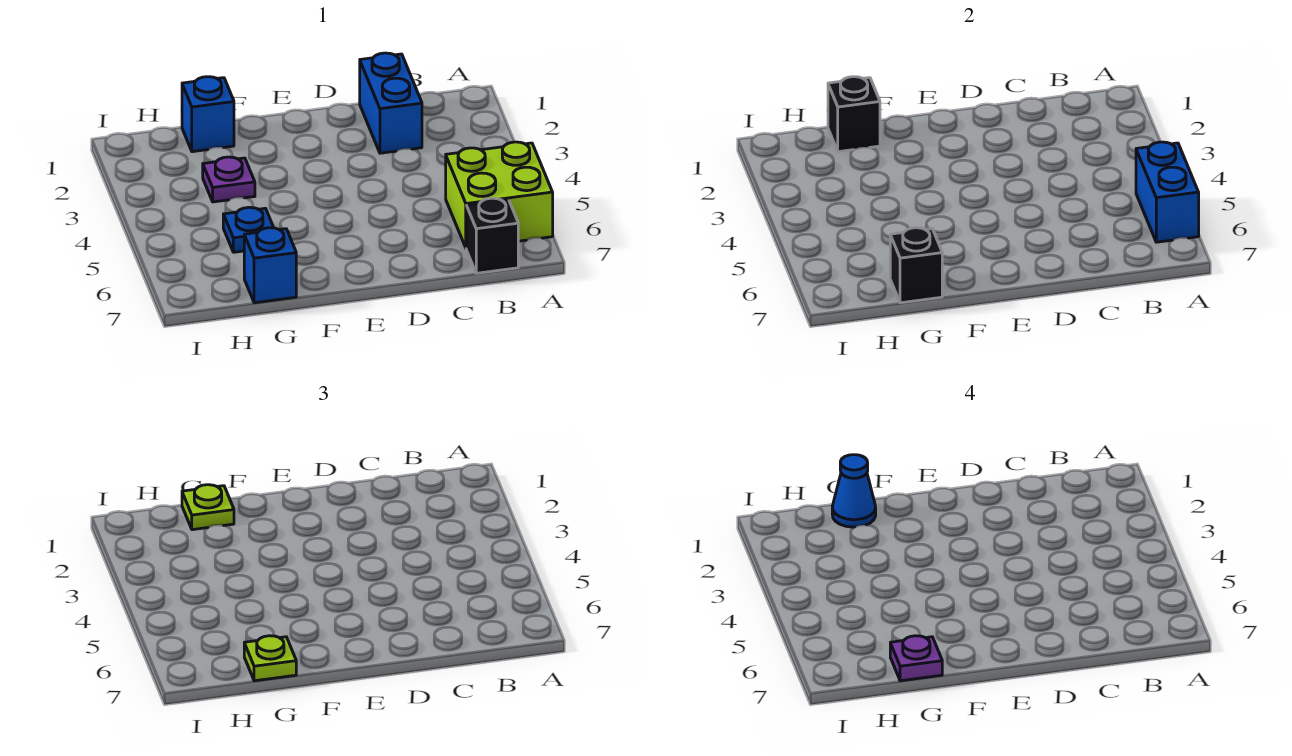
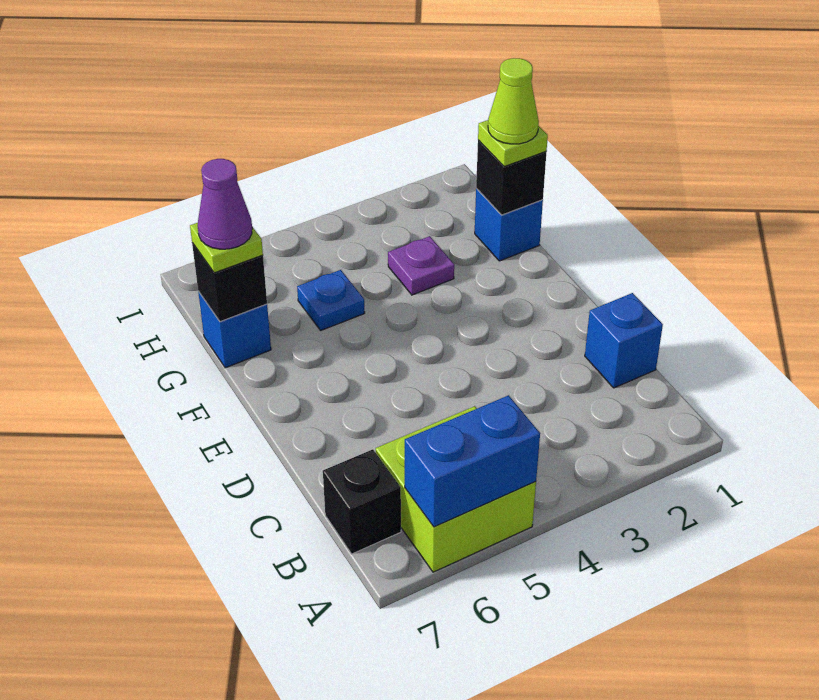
blue 1x2 brick [360,53,422,153] -> blue 1x1 brick [585,293,663,388]
blue 1x1 cone [832,455,876,527] -> lime 1x1 cone [488,58,539,144]
purple 1x1 plate [890,636,942,681] -> purple 1x1 cone [198,159,252,249]

